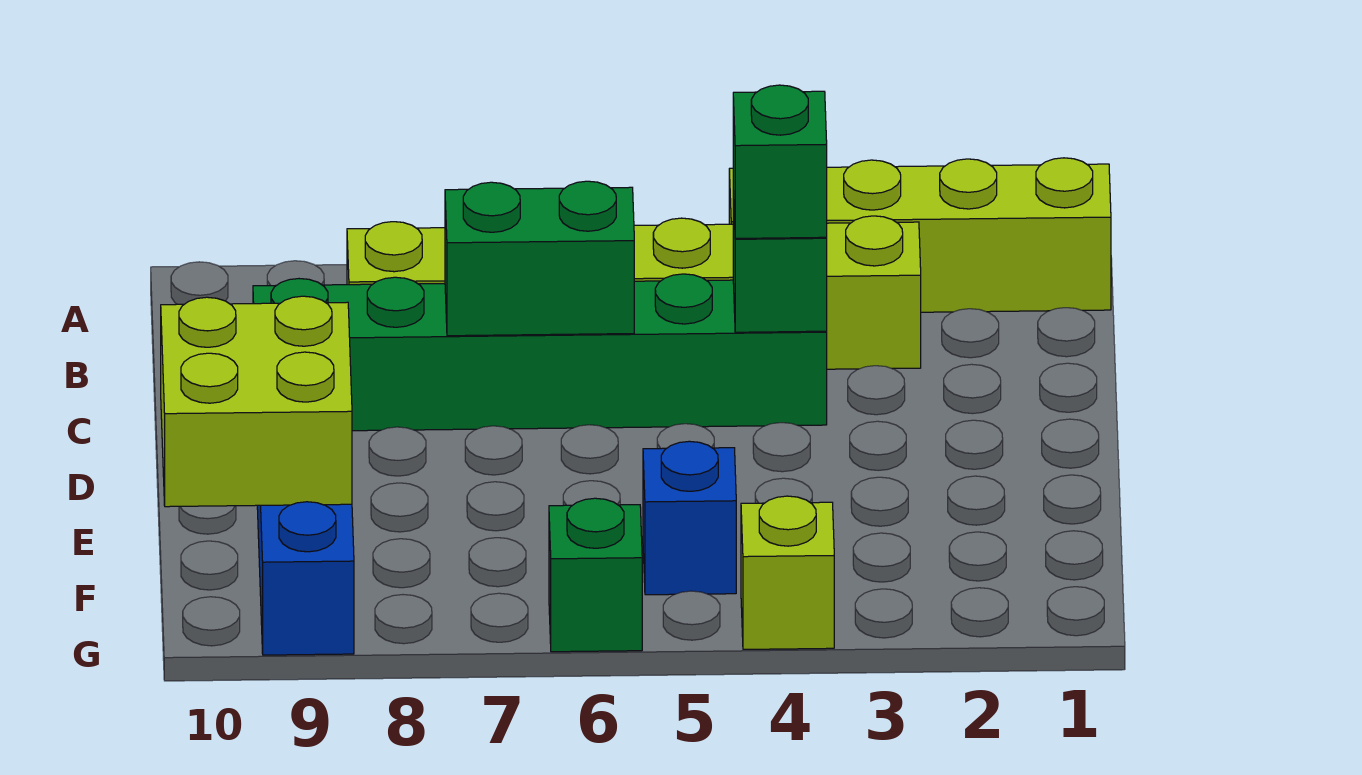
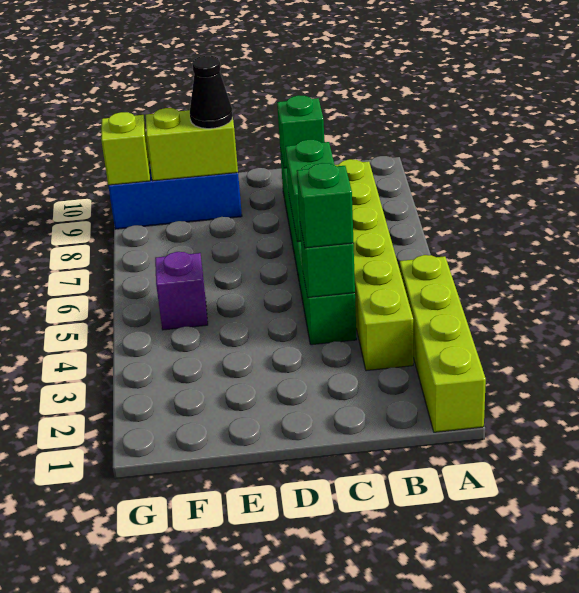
lime 2x2 brick [161,296,352,507] -> lime 1x2 brick [146,108,238,181]
none -> black 1x1 cone [190,56,233,129]
blue 1x1 brick [643,441,736,595] -> purple 1x1 brick [155,252,208,330]
lime 1x1 brick [741,496,834,649] -> lime 1x1 brick moved to [101,112,150,185]
green 1x1 brick [549,498,642,652] -> green 1x1 brick moved to [277,95,324,168]

